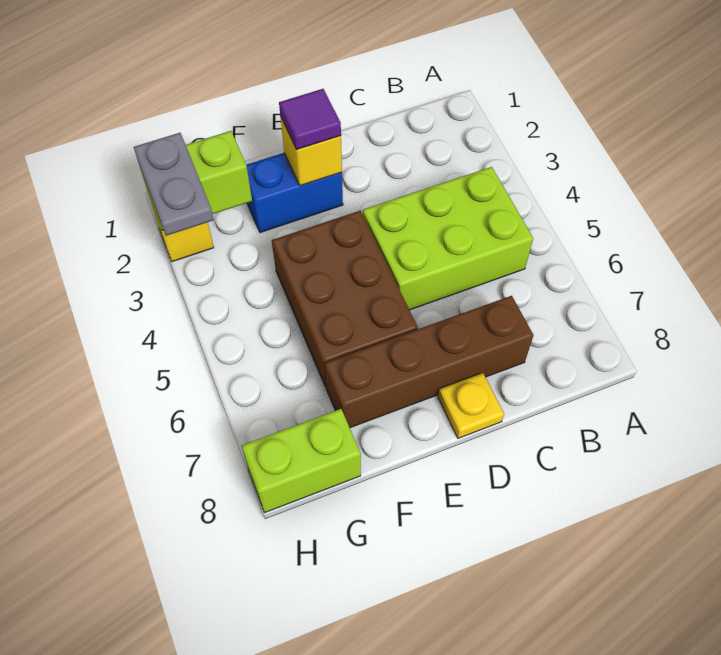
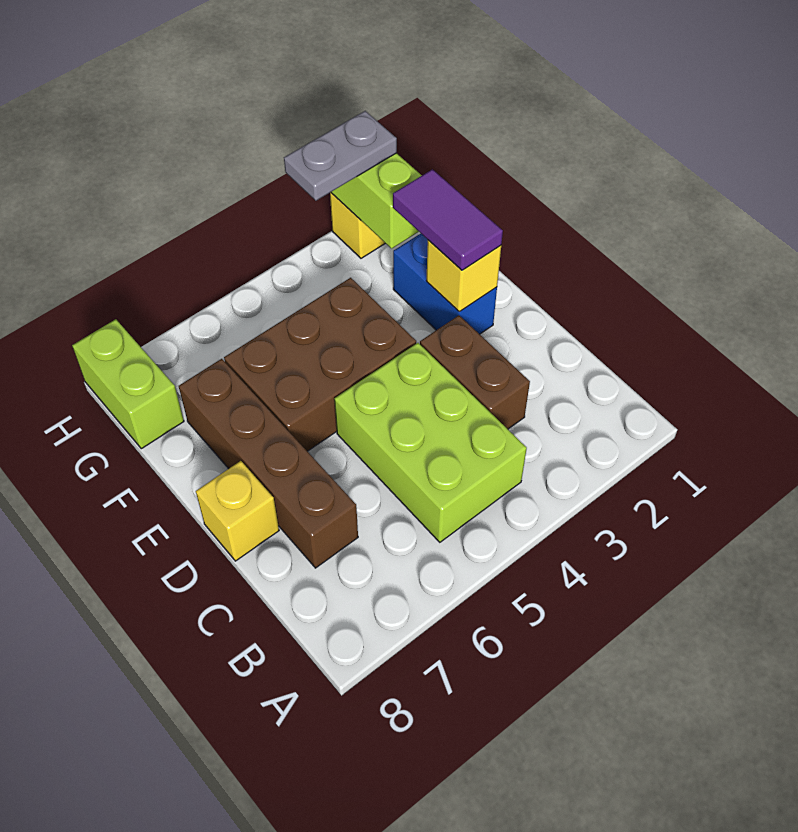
none -> brown 1x2 brick [420,315,530,429]
yellow 1x1 plate [438,373,504,438] -> yellow 1x1 brick [196,461,279,561]
purple 1x1 tile [279,89,341,150] -> purple 1x2 tile [393,169,503,270]

